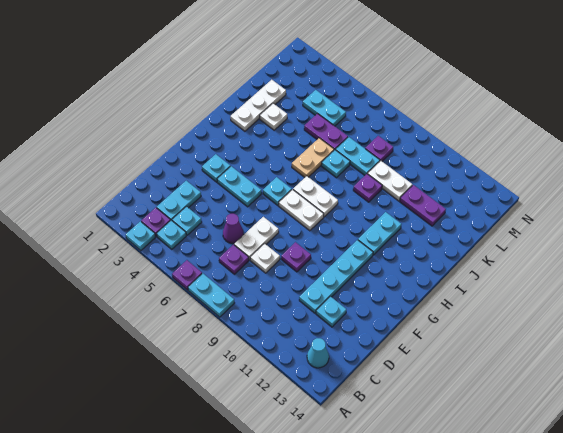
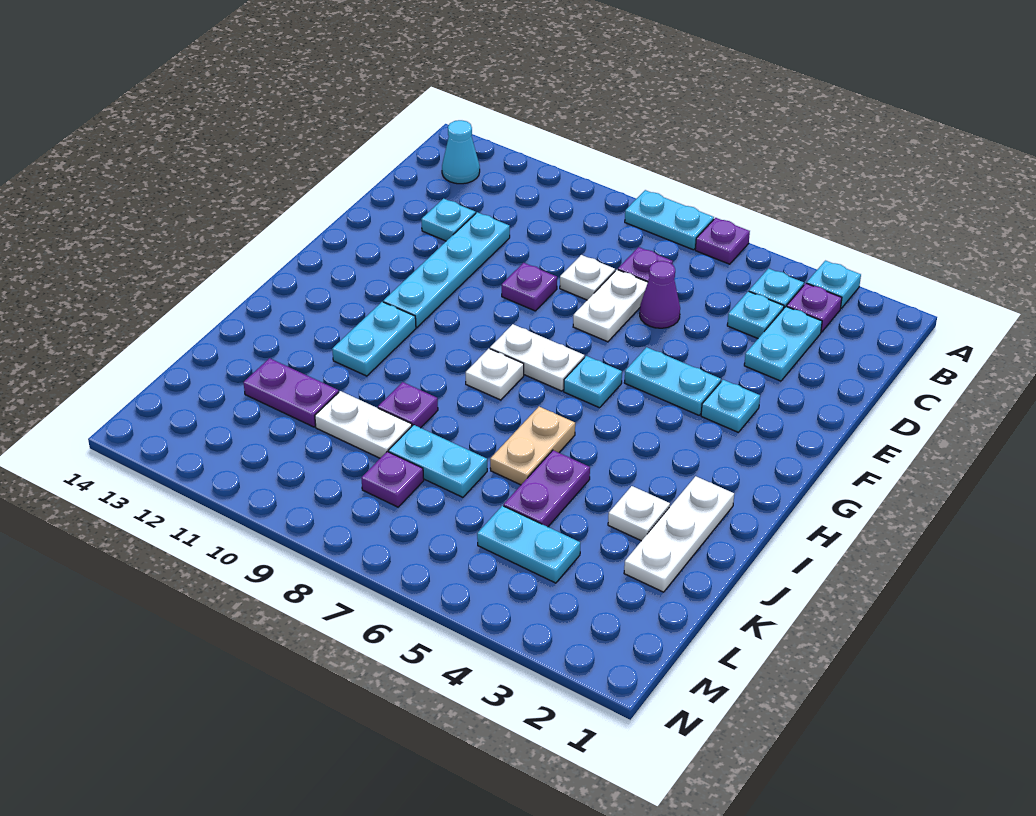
white 1x2 plate [293,176,338,217] -> white 1x1 plate [466,349,524,400]
cyan 1x1 plate [321,150,350,178] -> none
purple 1x2 plate [304,114,348,150] -> purple 1x2 plate turned to [504,450,590,527]

